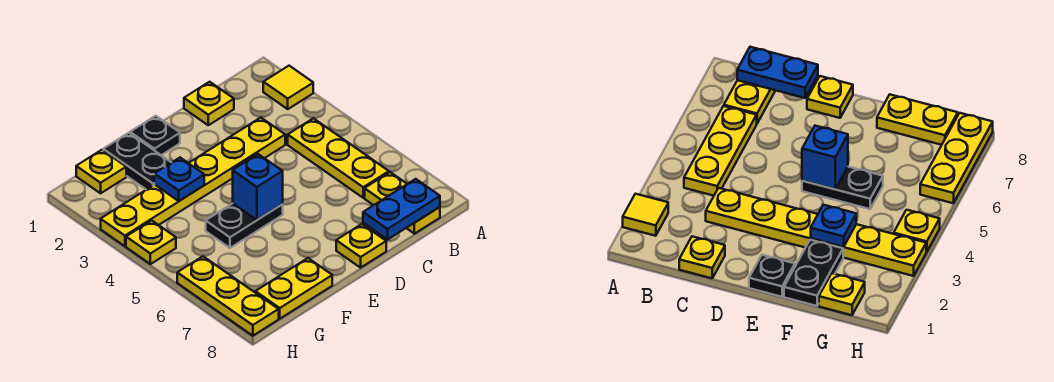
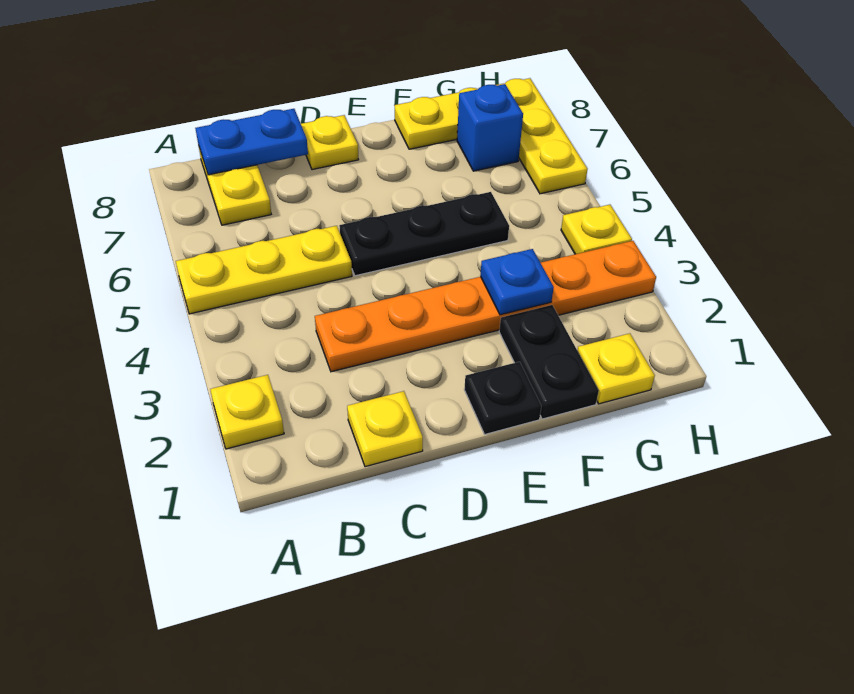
yellow 1x1 tile [263,66,313,109] -> yellow 1x1 plate [210,375,284,449]
yellow 1x3 plate [288,118,389,198] -> yellow 1x3 plate turned to [176,226,352,314]
yellow 1x6 plate [101,118,285,246] -> orange 1x6 plate [315,241,656,372]
black 1x2 plate [206,203,283,248] -> black 1x3 plate [339,192,509,276]
blue 1x1 brick [233,154,283,220] -> blue 1x1 brick moved to [457,84,523,171]

